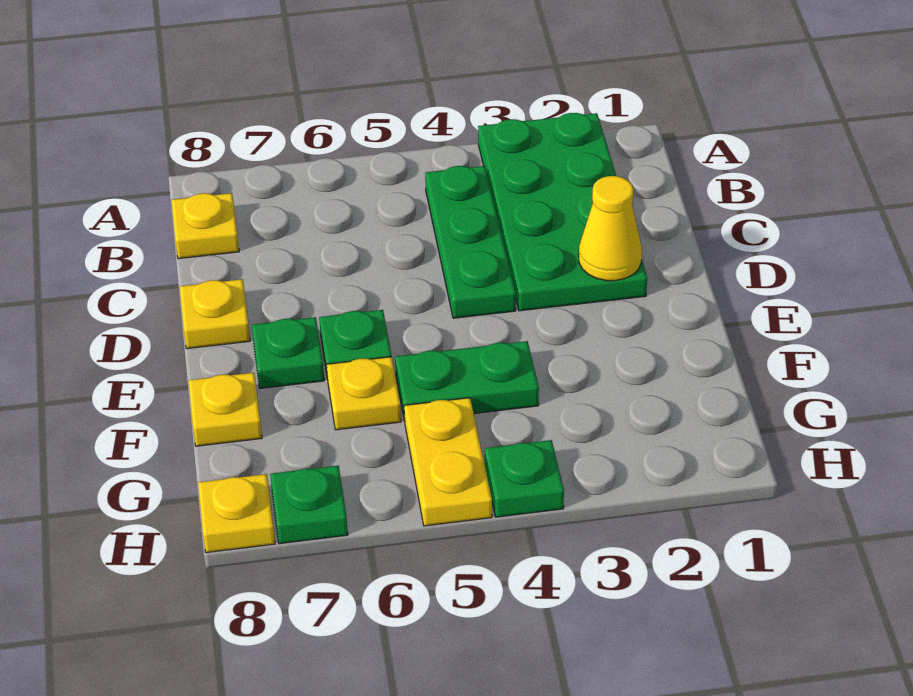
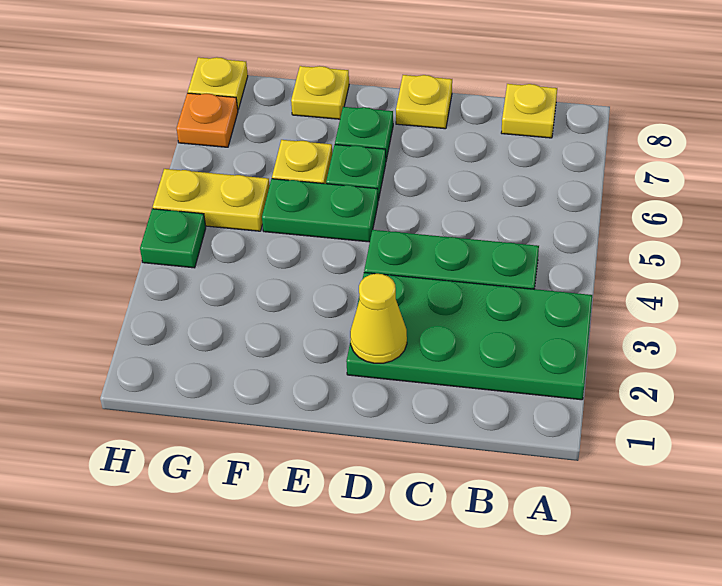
green 1x2 plate [395,341,539,421] -> green 1x2 plate turned to [262,179,378,242]
green 1x1 plate [270,466,348,544] -> orange 1x1 plate [177,93,238,147]

